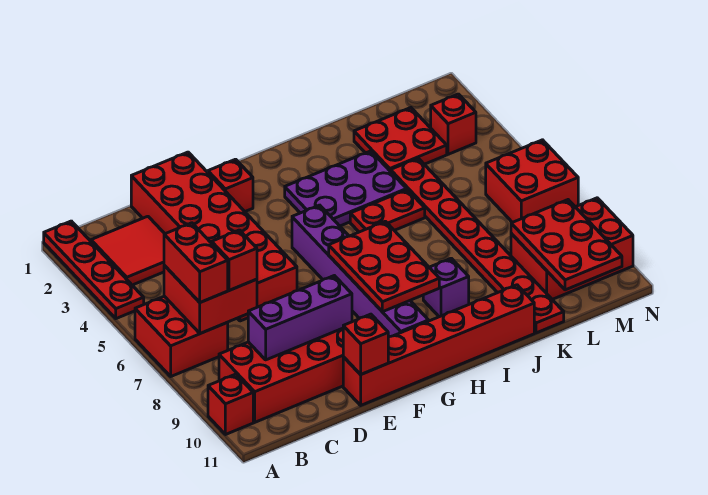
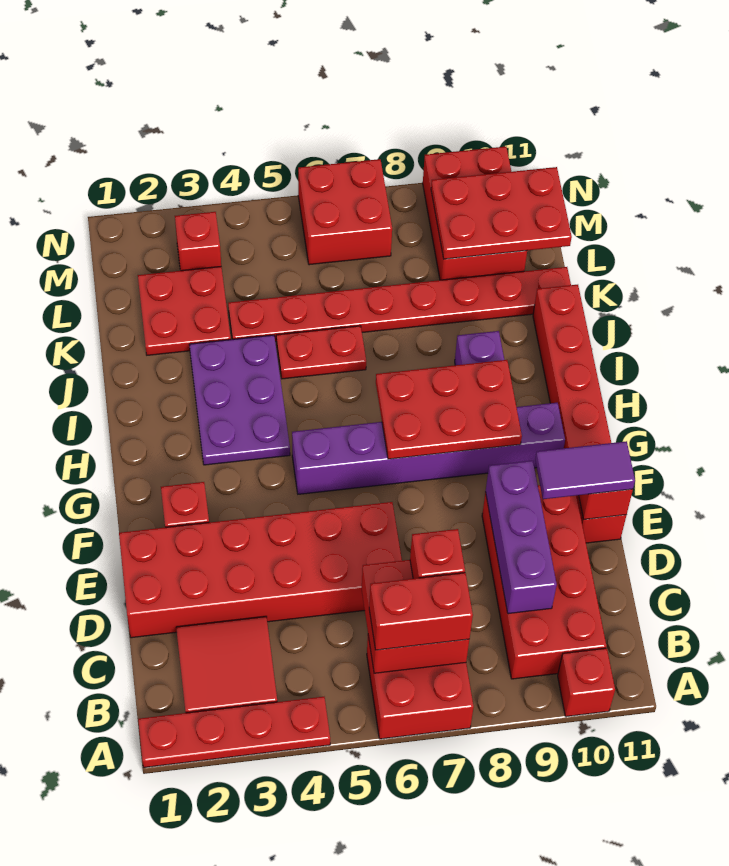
none -> purple 1x2 tile [535,441,635,499]
red 1x2 plate [350,190,425,232] -> red 1x2 plate turned to [276,326,366,379]

